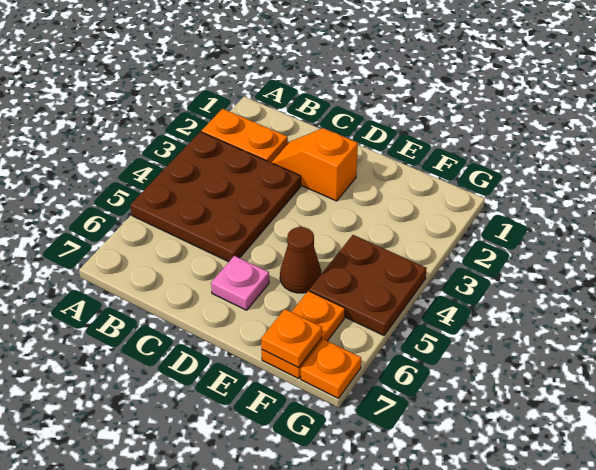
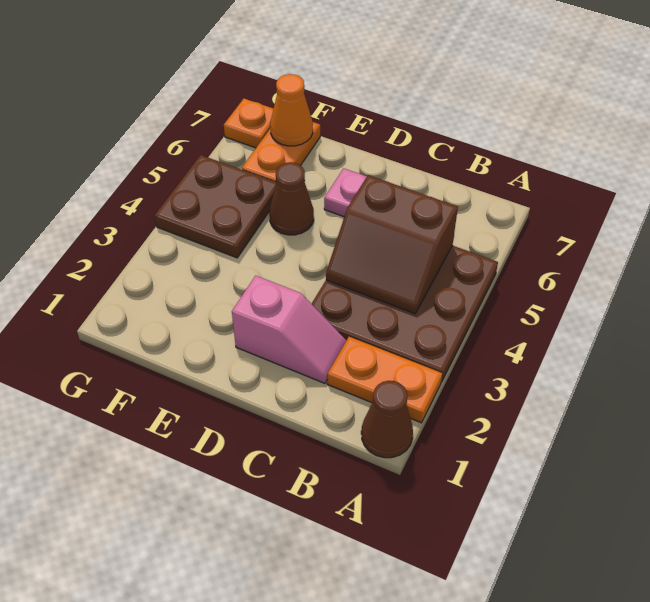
none -> brown 1x1 cone [361,381,413,458]
none -> brown 2x2 slope [326,175,458,314]
orange 1x2 slope [271,128,358,201] -> pink 1x2 slope [232,276,346,383]
orange 1x1 plate [261,309,322,368] -> orange 1x1 cone [270,74,313,146]

